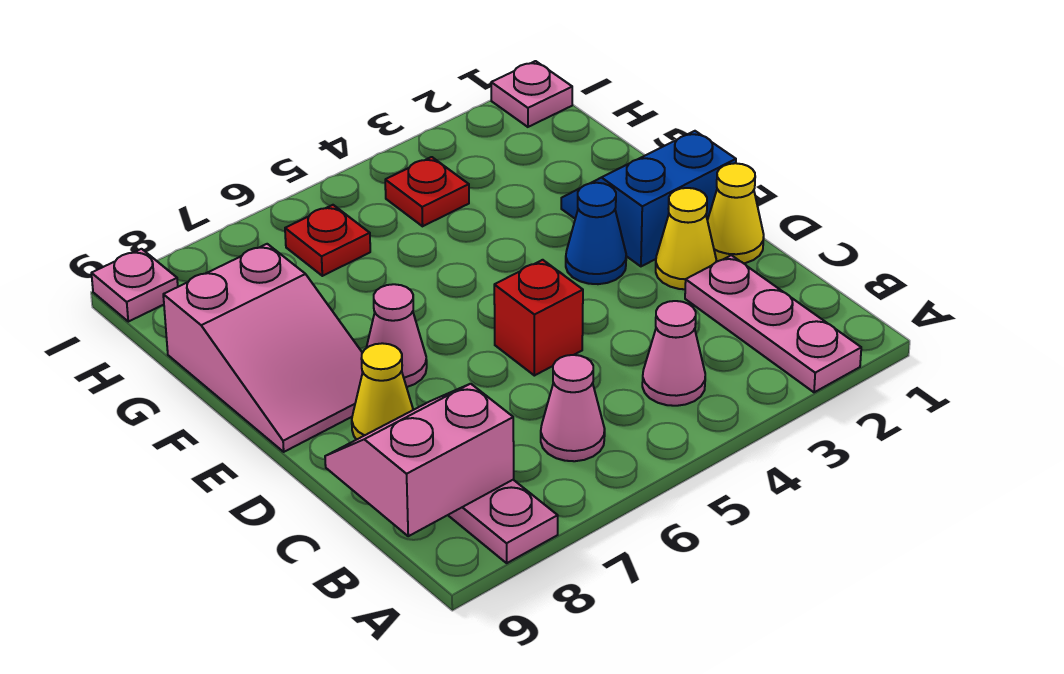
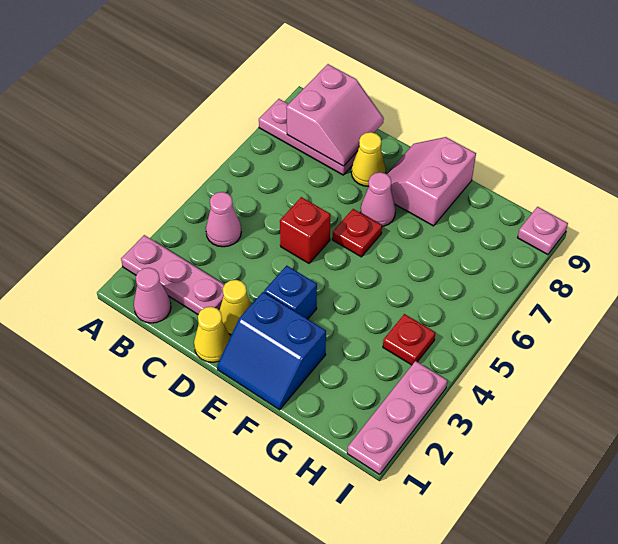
pink 1x1 cone [541,355,605,461] -> pink 1x1 cone moved to [134,268,171,323]
blue 2x2 slope [561,131,736,266] -> blue 2x2 slope turned to [217,292,326,410]
blue 1x1 cone [566,183,626,284] -> blue 1x1 brick [264,266,317,319]
pink 2x3 slope [163,244,363,452] -> pink 2x2 slope [387,137,476,226]
red 1x1 plate [285,205,370,276] -> red 1x1 plate moved to [332,209,382,257]
pink 1x1 plate [491,61,572,127] -> pink 1x3 plate [347,361,447,475]

